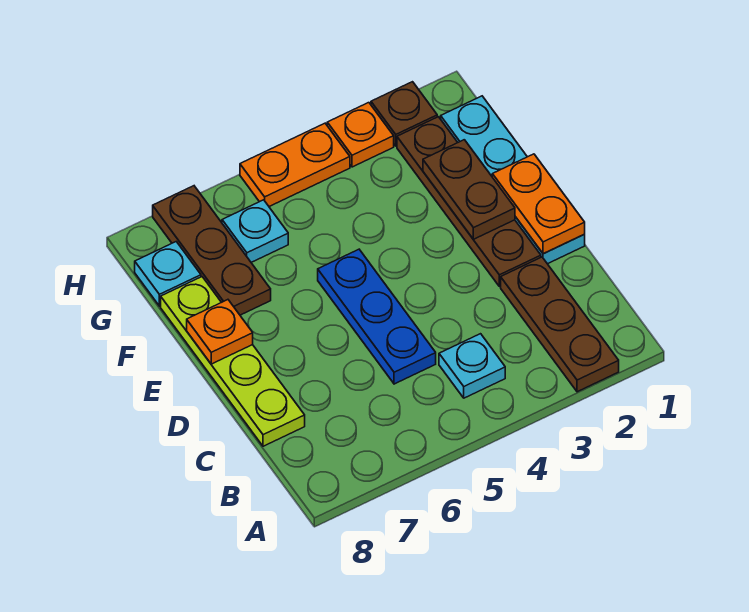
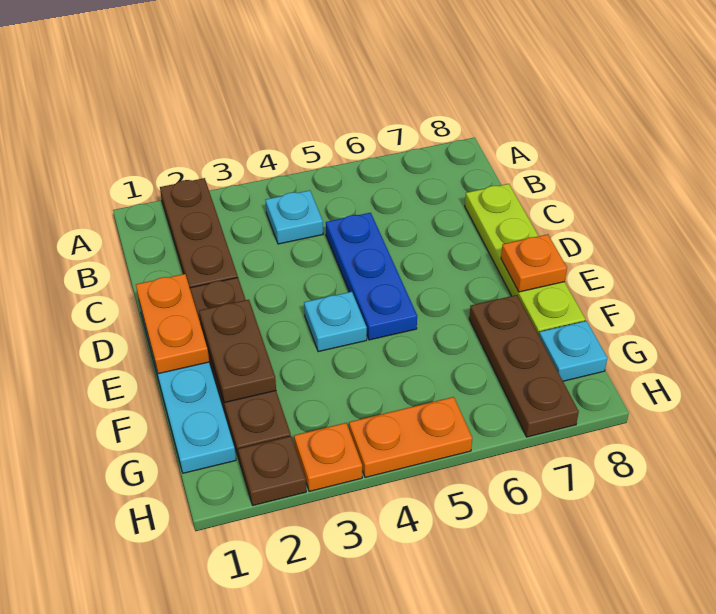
cyan 1x1 plate [222,200,288,262] -> cyan 1x1 plate moved to [304,292,367,352]

